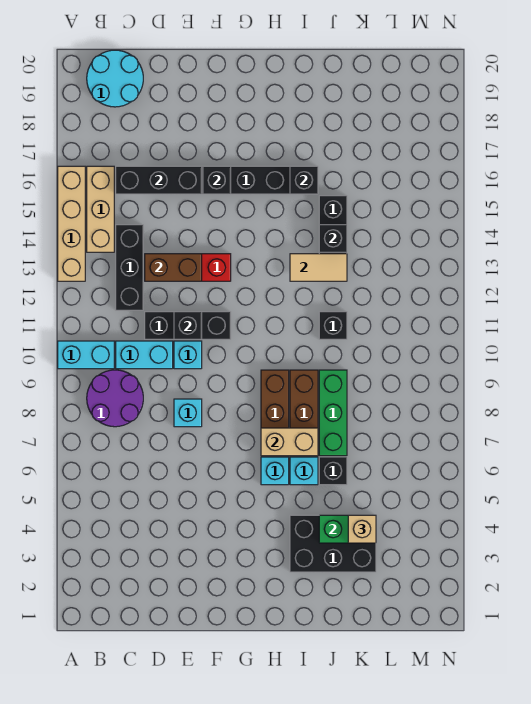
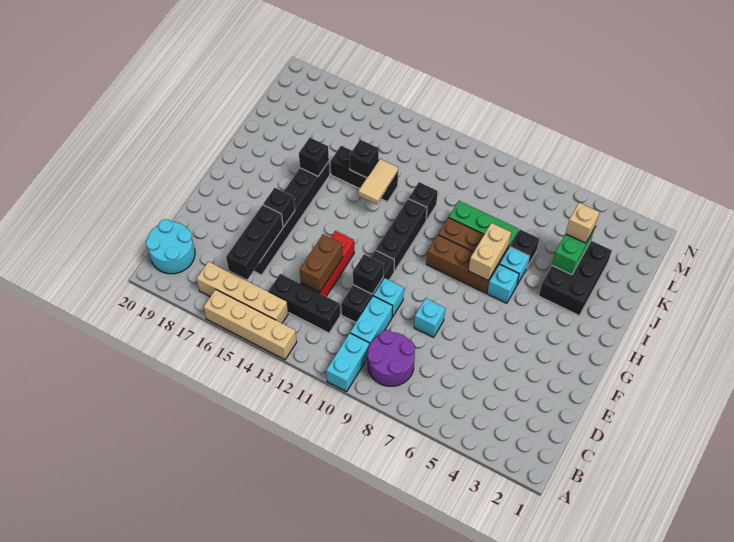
tan 1x3 brick [87,166,114,252] -> tan 1x4 brick [197,262,289,323]
none -> black 1x3 brick [376,199,427,272]

